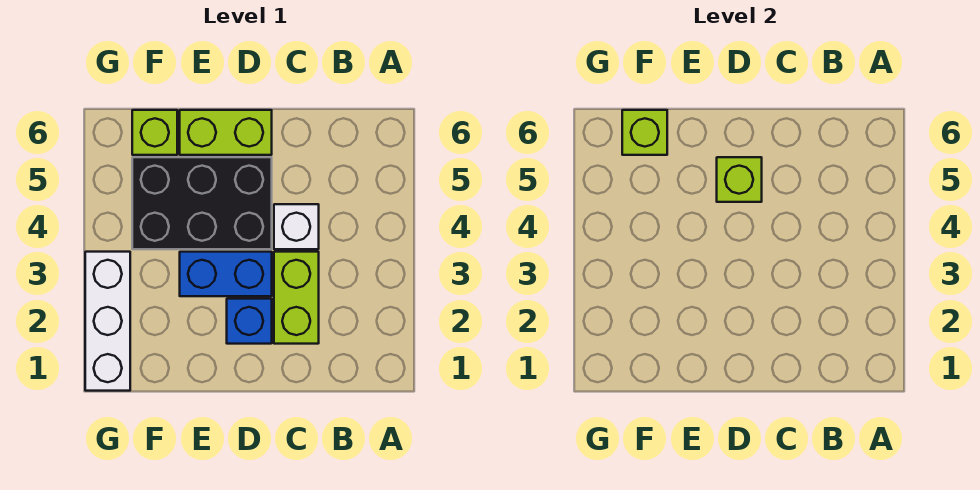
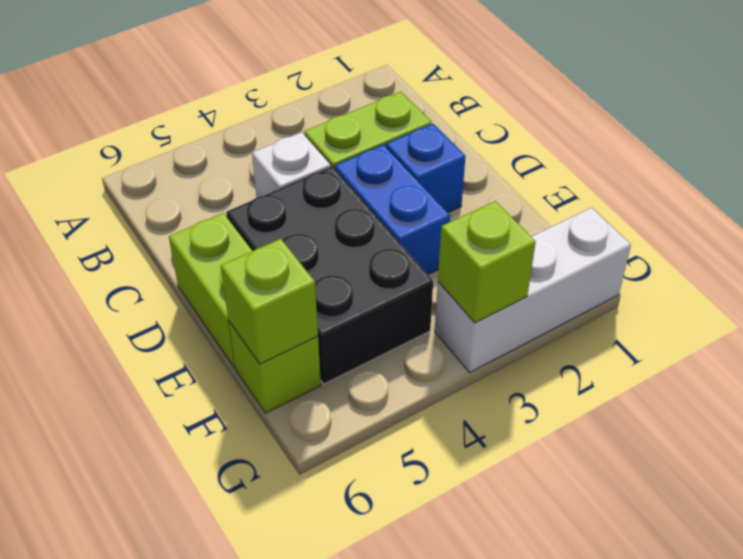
lime 1x1 brick [717,157,762,202] -> lime 1x1 brick moved to [438,201,536,323]

